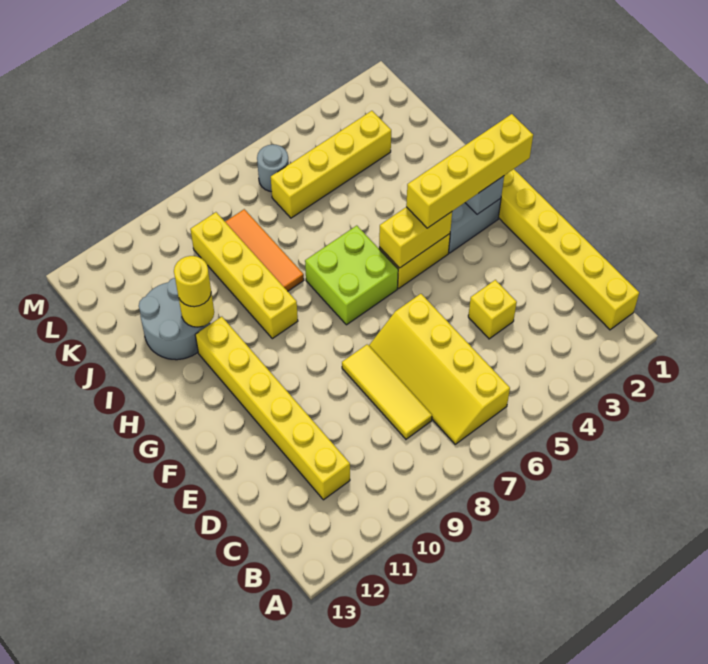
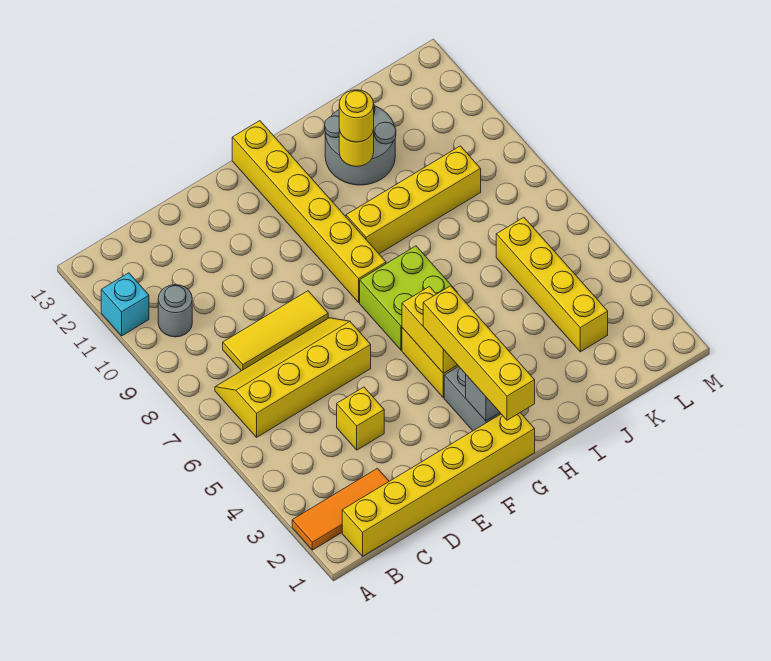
none -> cyan 1x1 brick [101,273,149,336]
yellow 1x6 brick [195,317,350,500] -> yellow 1x6 brick turned to [232,121,386,302]
orange 1x3 tile [225,209,304,291] -> orange 1x3 tile moved to [292,468,389,550]
grey 1x1 round brick [257,144,289,192] -> grey 1x1 round brick moved to [158,285,192,337]

